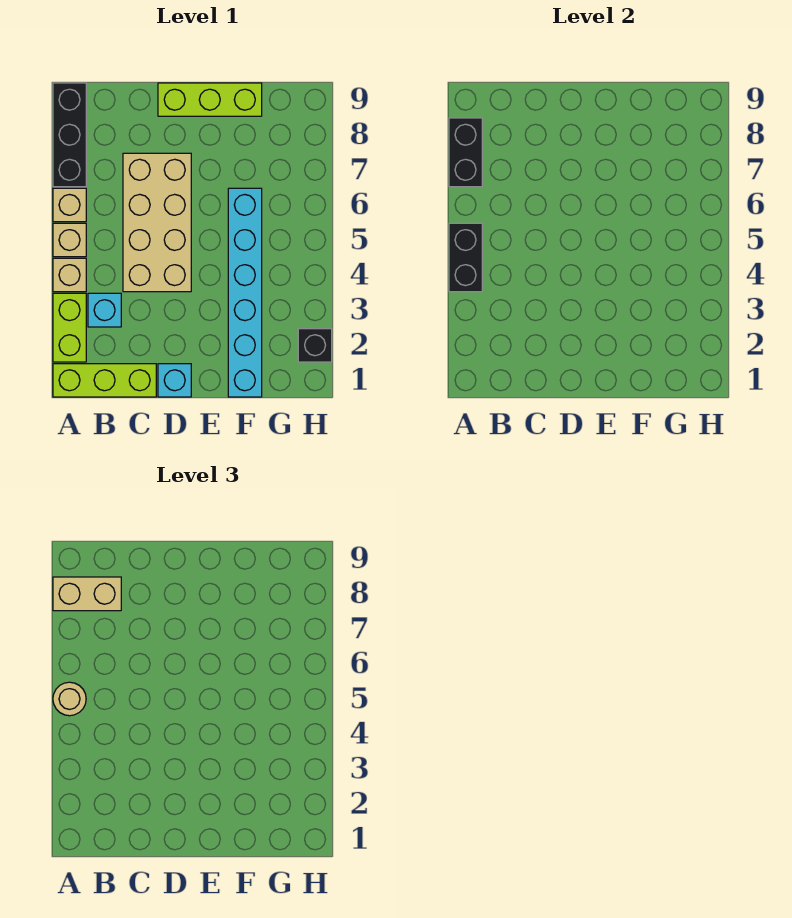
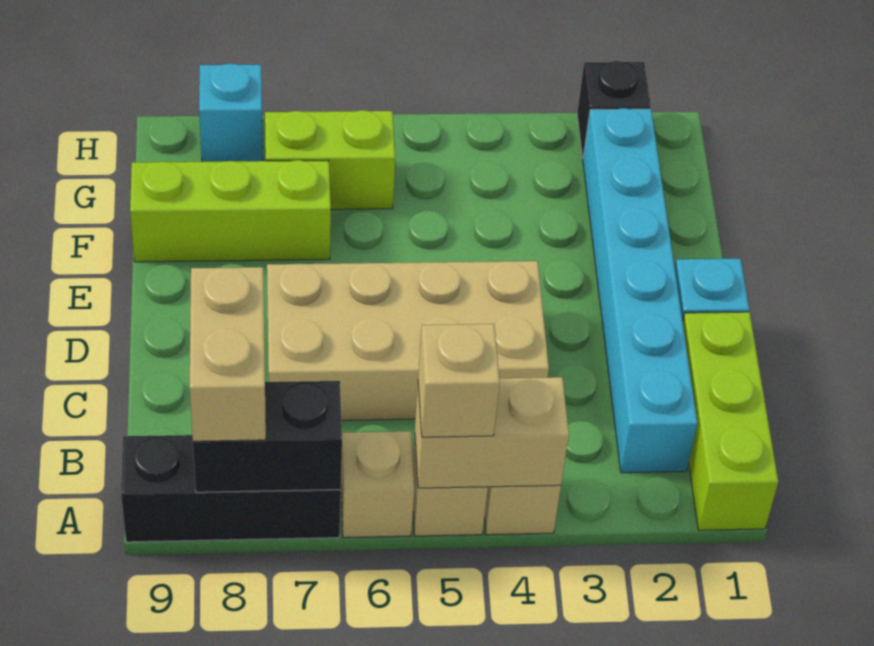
lime 1x2 brick [53,293,86,362] -> lime 1x2 brick moved to [265,110,395,209]
black 1x2 brick [449,223,482,292] -> tan 1x2 brick [415,377,569,488]
tan 1x1 round brick [53,682,86,716] -> tan 1x1 brick [418,324,500,437]
cyan 1x1 brick [88,293,121,327] -> cyan 1x1 brick moved to [199,64,263,162]
lime 1x3 brick [158,83,262,116] -> lime 1x3 brick turned to [130,160,331,262]
cyan 1x6 brick [228,188,262,397] -> cyan 1x6 brick turned to [583,108,697,473]

